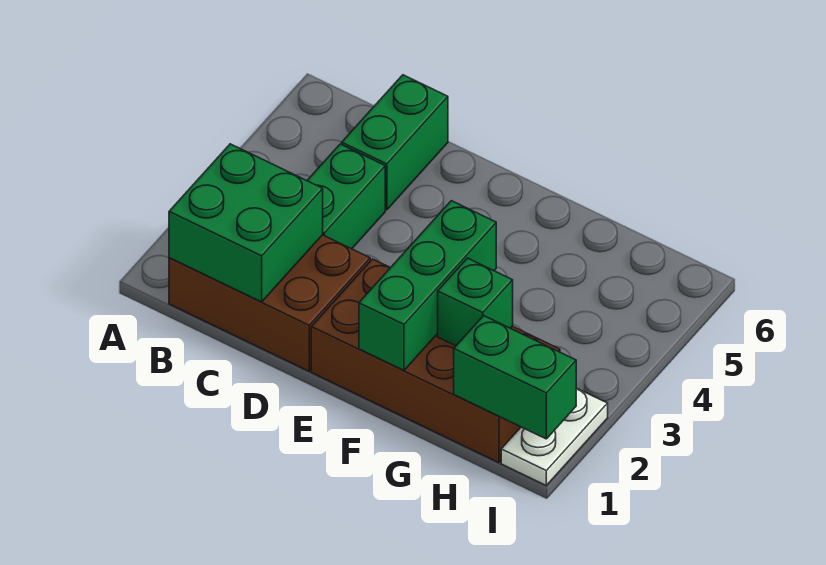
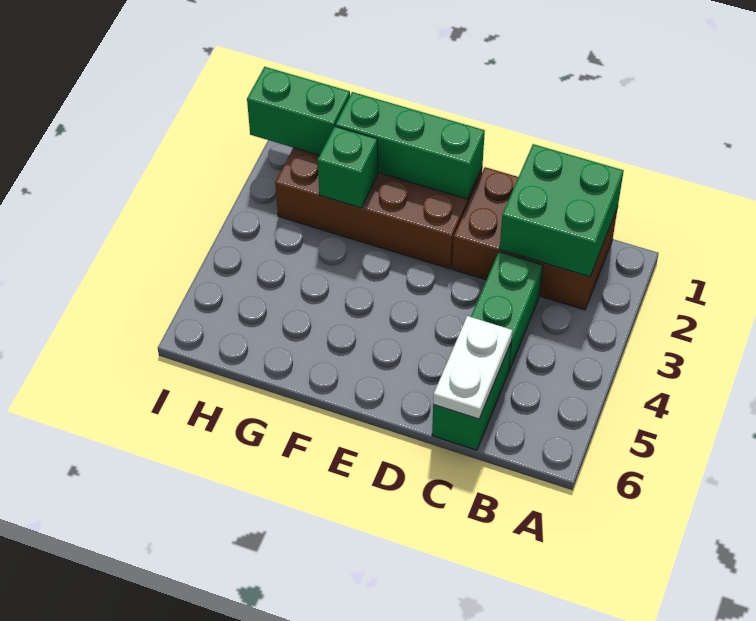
green 1x3 brick [359,201,496,370] -> green 1x3 brick turned to [336,92,485,199]
white 1x2 plate [501,388,608,485] -> white 1x2 plate moved to [433,316,512,419]

